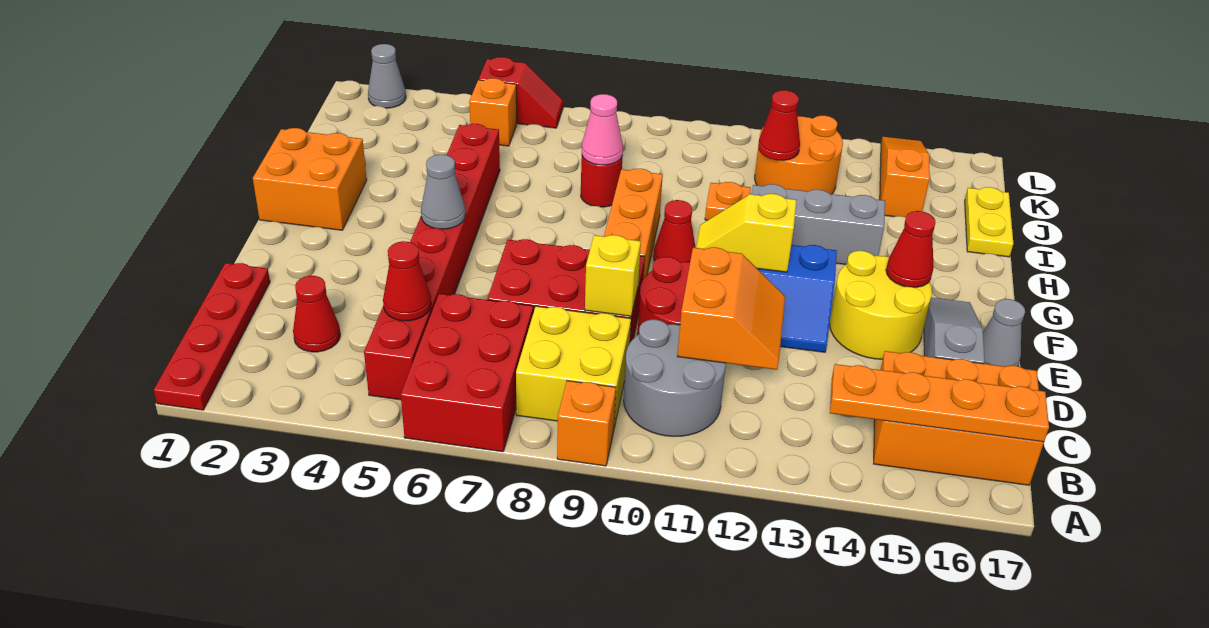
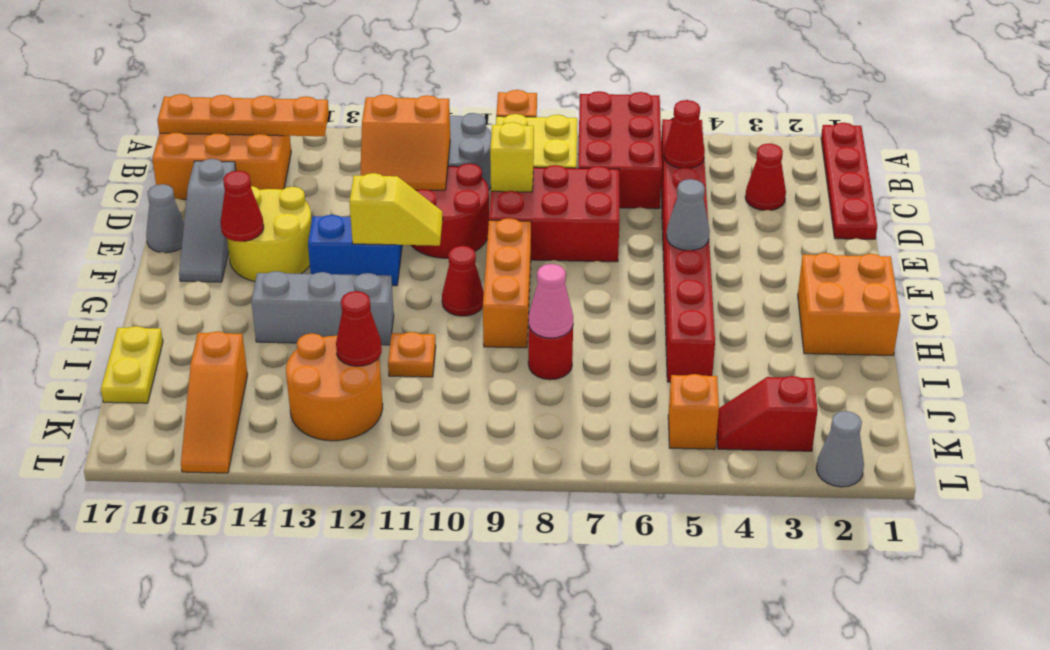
orange 2x2 slope [678,247,785,370] -> orange 2x2 slope turned to [360,95,450,190]
red 1x2 slope [479,57,563,128] -> red 1x2 slope moved to [717,376,818,451]

